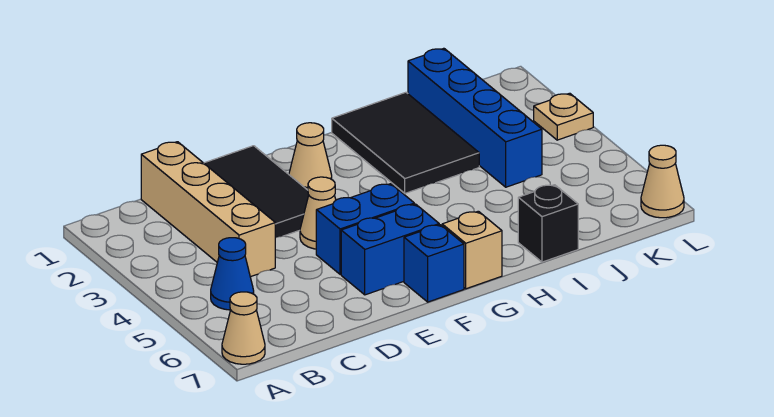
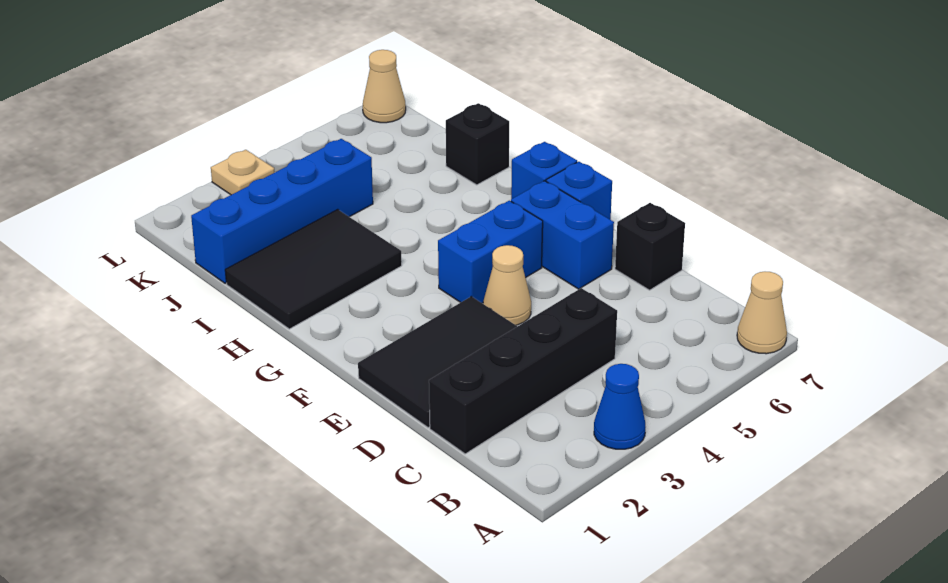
blue 1x1 cone [211,238,254,310] -> blue 1x1 cone moved to [594,364,645,449]
tan 1x4 brick [141,142,275,277] -> black 1x4 brick [429,288,617,454]
none -> black 1x1 brick [615,203,685,290]
blue 1x2 brick [316,184,414,274] -> blue 1x2 brick turned to [438,201,543,303]
tan 1x1 cone [289,123,332,190] -> none
tan 1x1 brick [442,211,502,289] -> blue 1x1 brick [511,142,577,199]

